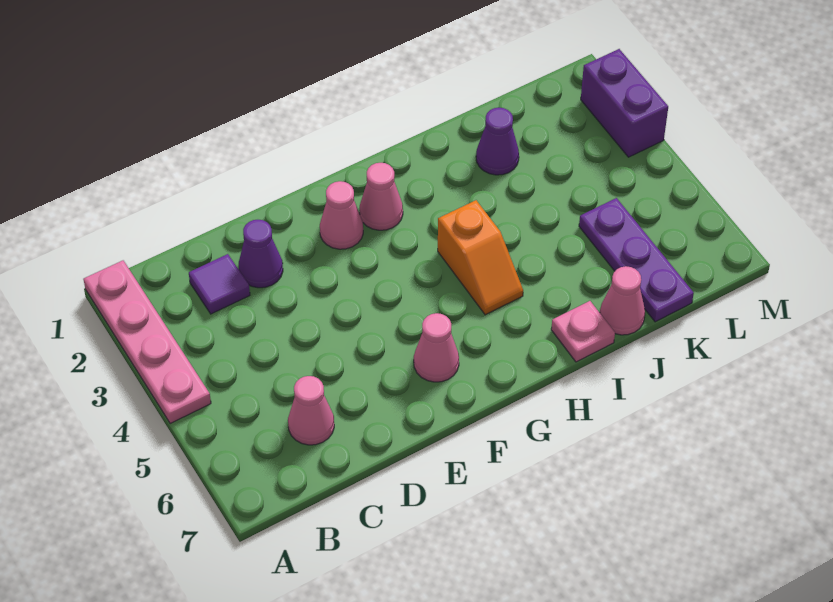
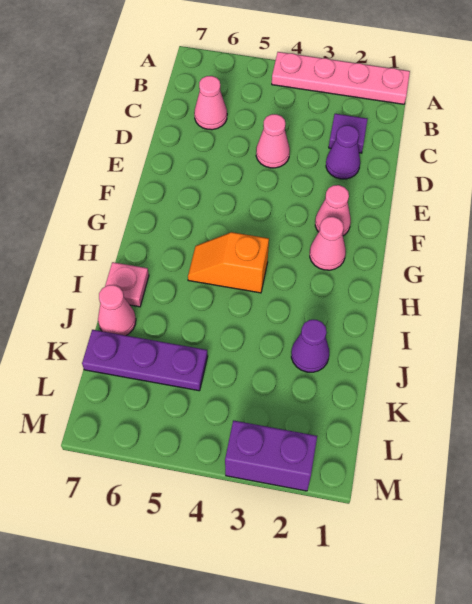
pink 1x1 cone [414,313,459,382] -> pink 1x1 cone moved to [256,114,290,168]

